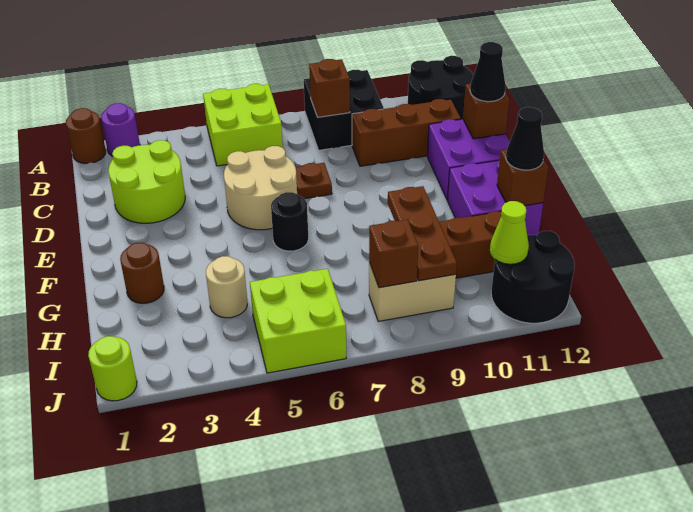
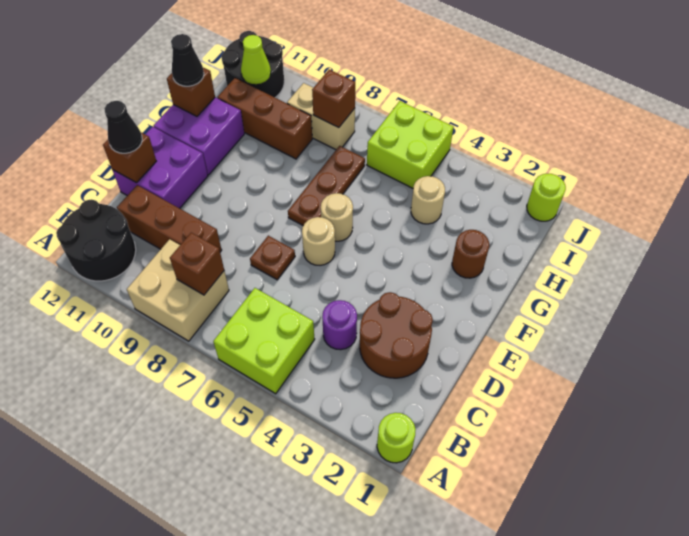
brown 1x1 round brick [66,108,106,163] -> lime 1x1 round brick [377,413,416,463]
purple 1x1 round brick [101,103,140,156] -> purple 1x1 round brick moved to [322,300,357,350]
black 2x2 brick [304,70,384,150] -> tan 2x2 brick [127,239,229,341]
lime 2x2 round brick [108,140,185,223] -> brown 2x2 round brick [360,292,433,378]
tan 2x2 round brick [224,146,297,230] -> tan 1x1 round brick [302,217,335,265]
black 1x1 round brick [271,192,309,251] -> tan 1x1 round brick [321,193,353,241]
brown 1x3 plate [388,186,457,281] -> brown 1x3 plate moved to [288,146,365,225]

